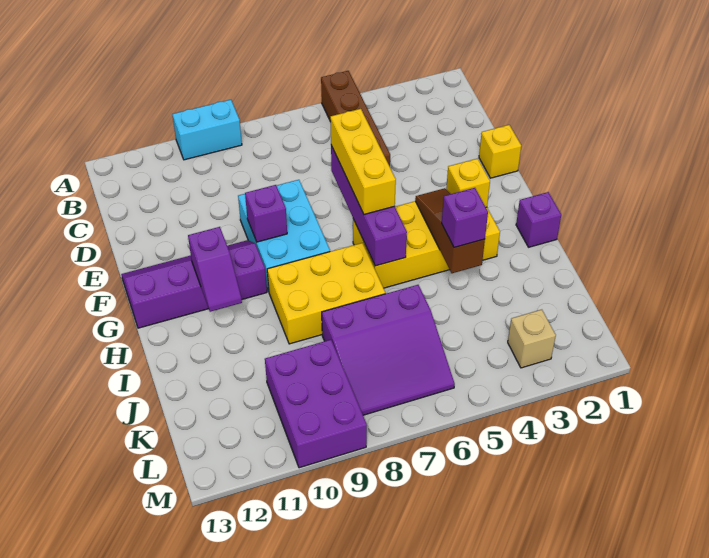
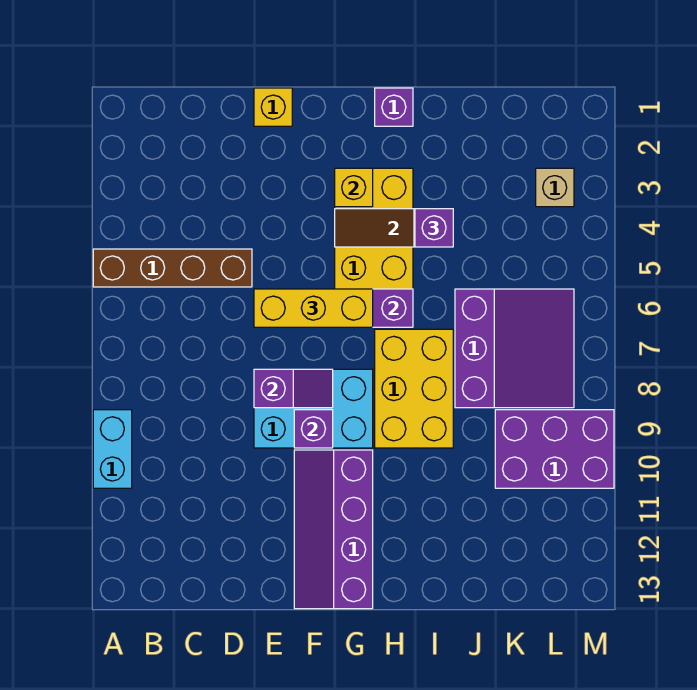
purple 1x2 slope [188,227,242,312] -> purple 1x2 slope moved to [254,369,333,408]

